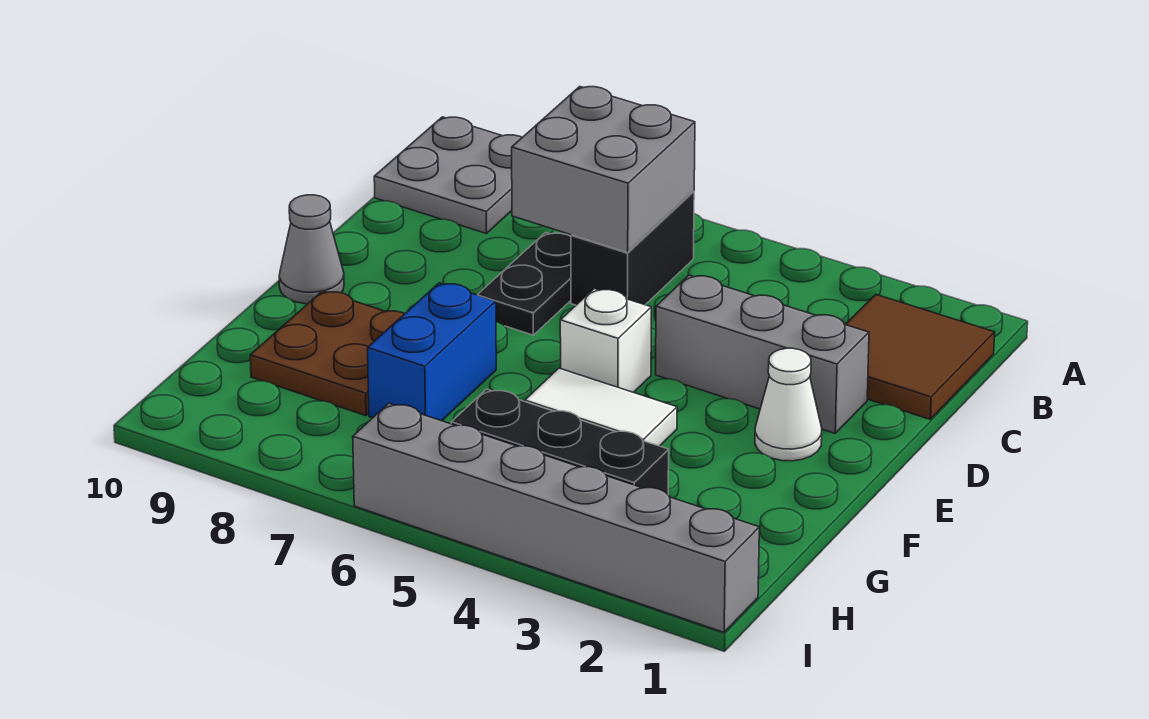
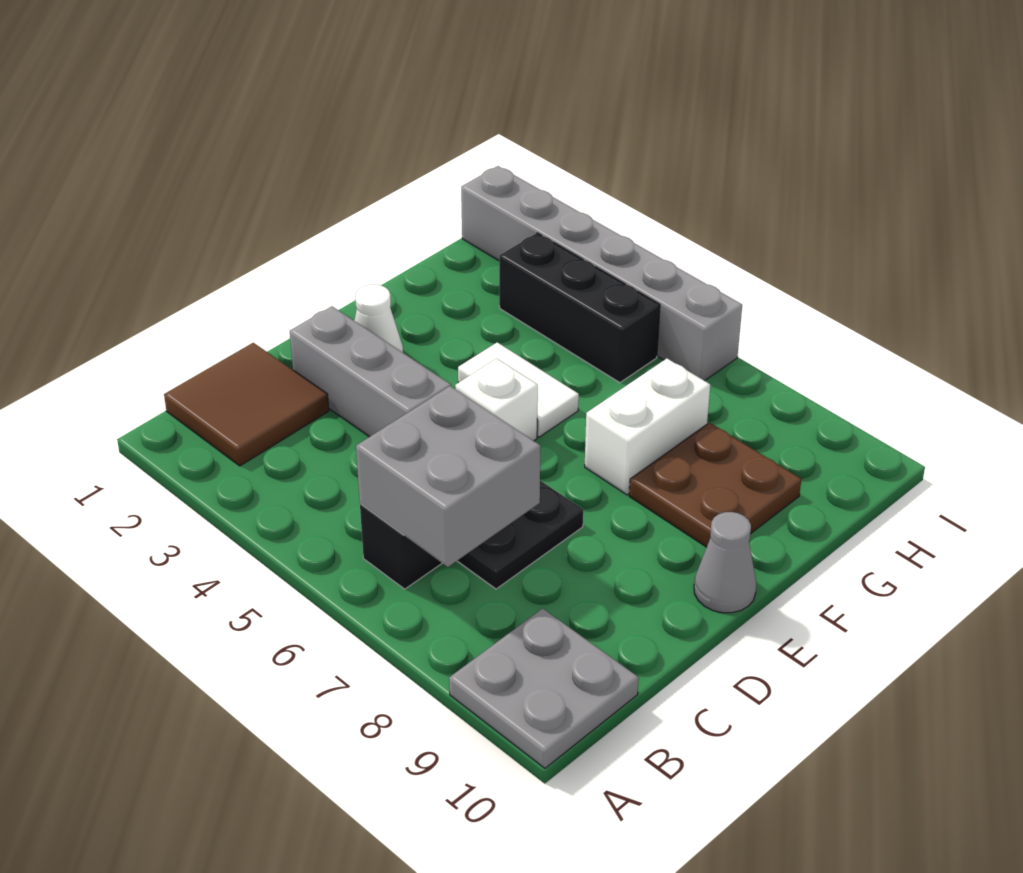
blue 1x2 brick [368,283,496,421] -> white 1x2 brick [585,359,710,495]

